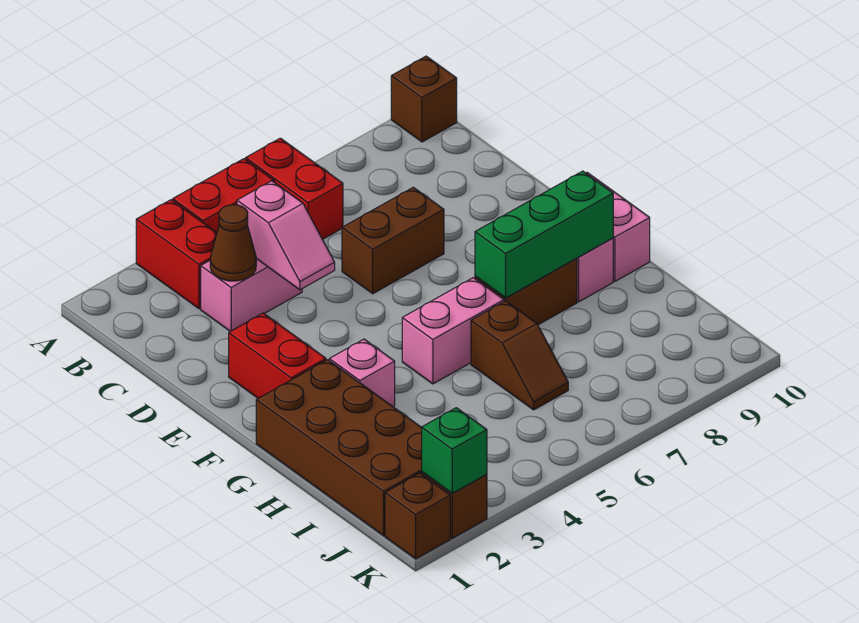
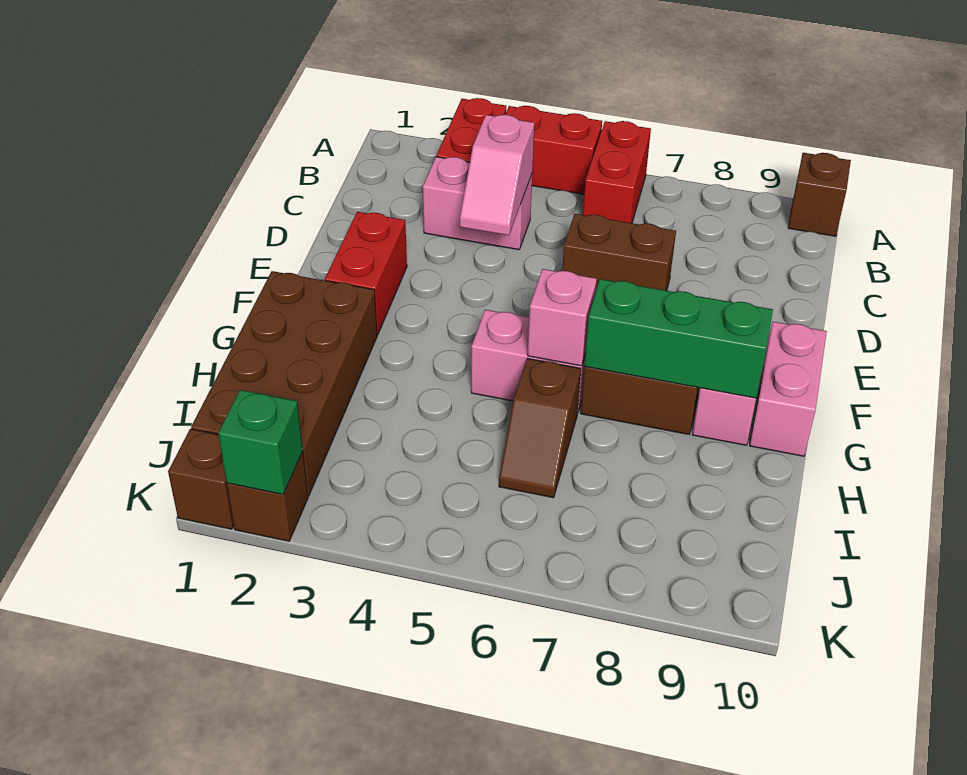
brown 1x1 cone [210,205,256,281] -> none
pink 1x1 brick [329,339,395,406] -> pink 1x1 brick moved to [528,269,597,366]

